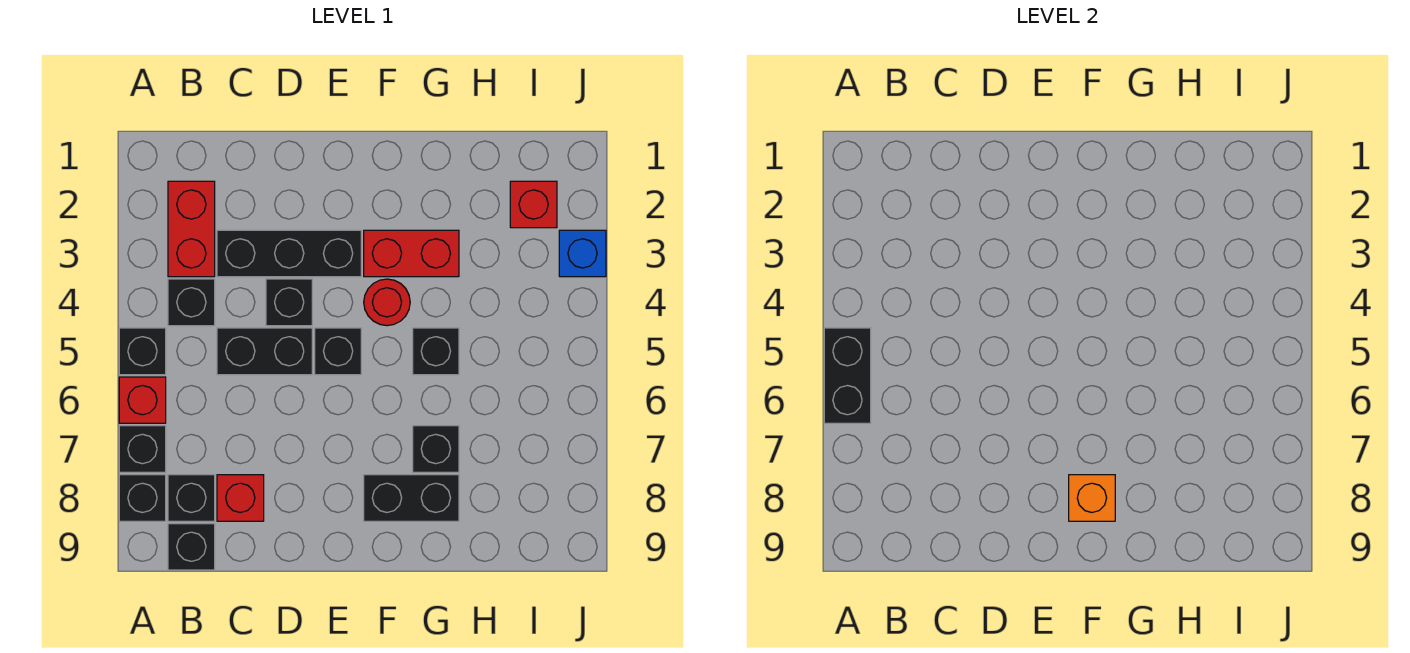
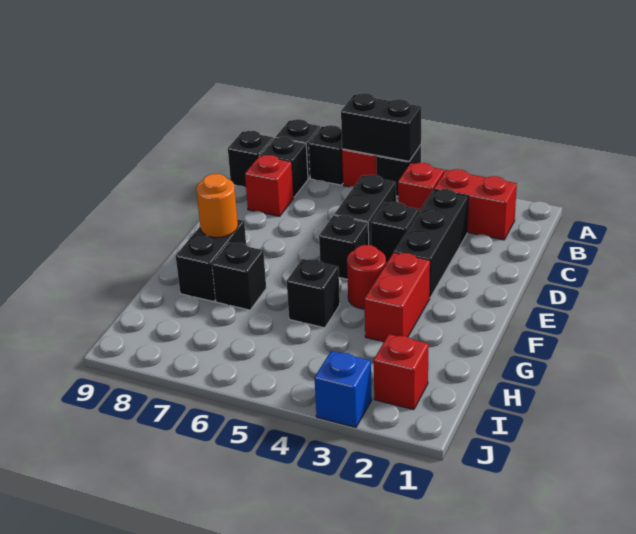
black 1x1 brick [168,279,215,326] -> red 1x1 brick [398,163,444,211]
orange 1x1 brick [1069,475,1115,521] -> orange 1x1 round brick [196,174,238,238]

